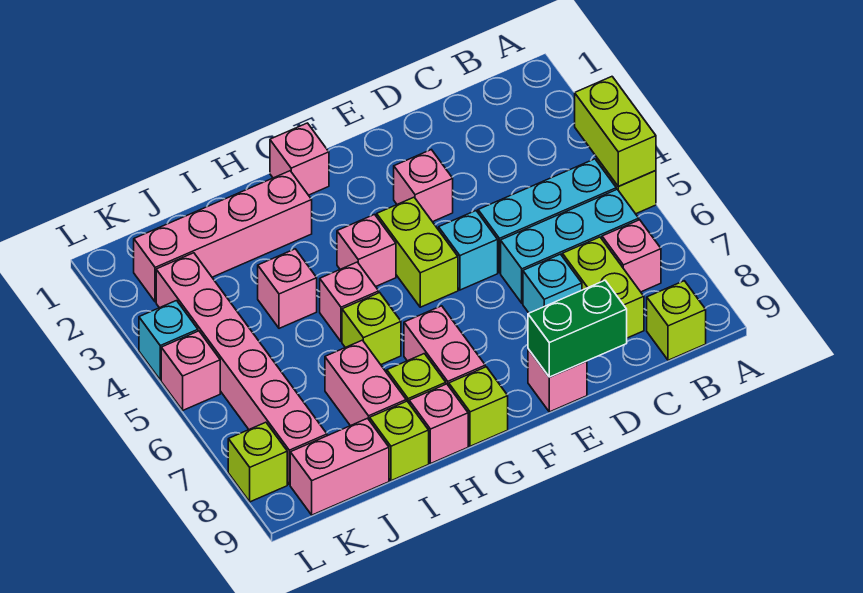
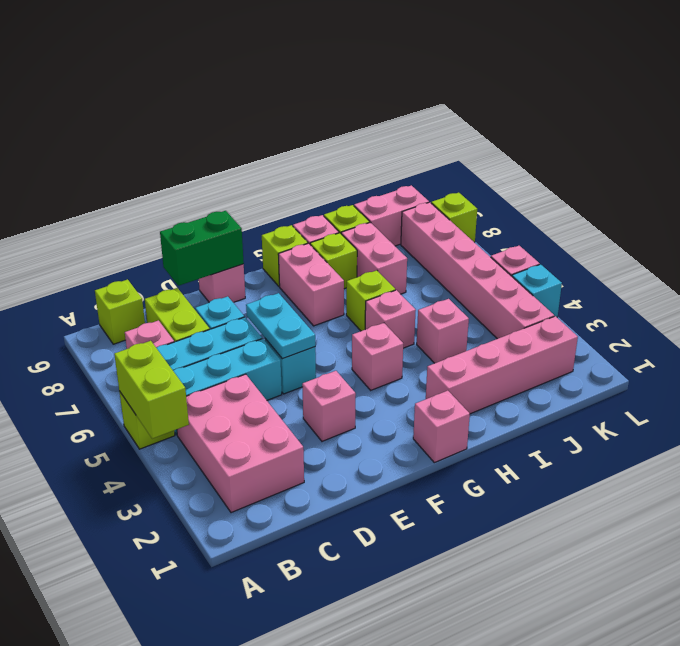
none -> pink 2x3 brick [177,374,304,513]
none -> cyan 1x2 plate [246,293,315,359]
lime 1x2 brick [377,197,458,307] -> none

